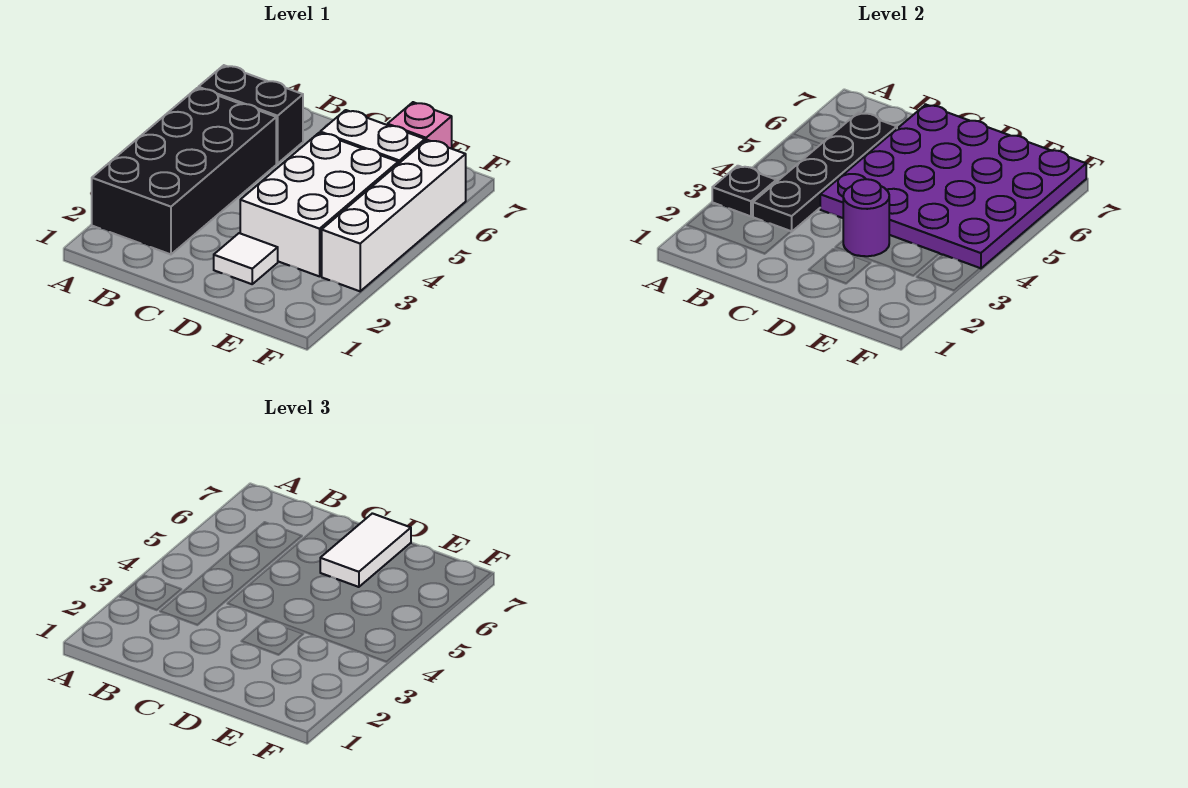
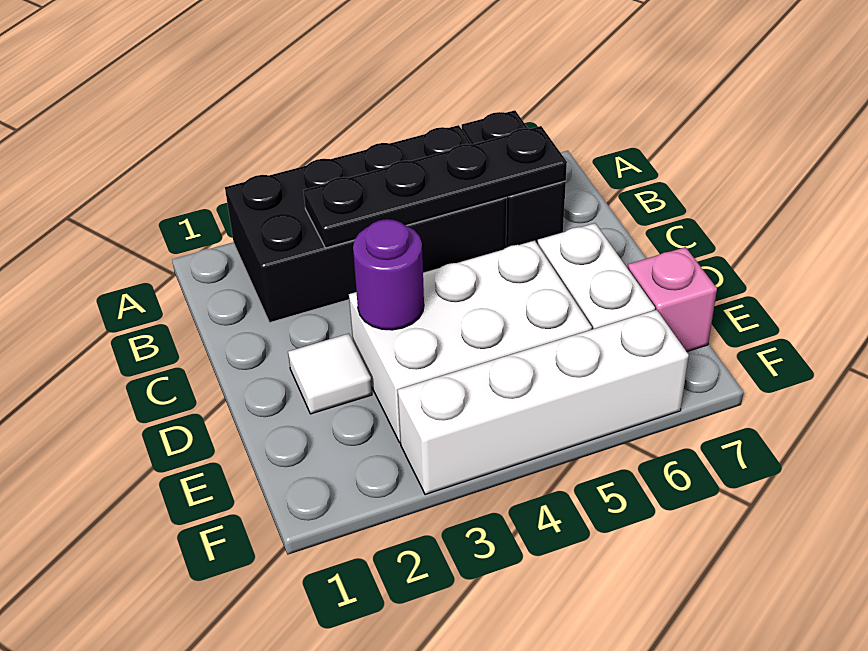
black 1x1 plate [712,166,776,216] -> none
purple 4x4 plate [820,105,1086,269] -> none
white 1x2 tile [320,513,411,587] -> none

